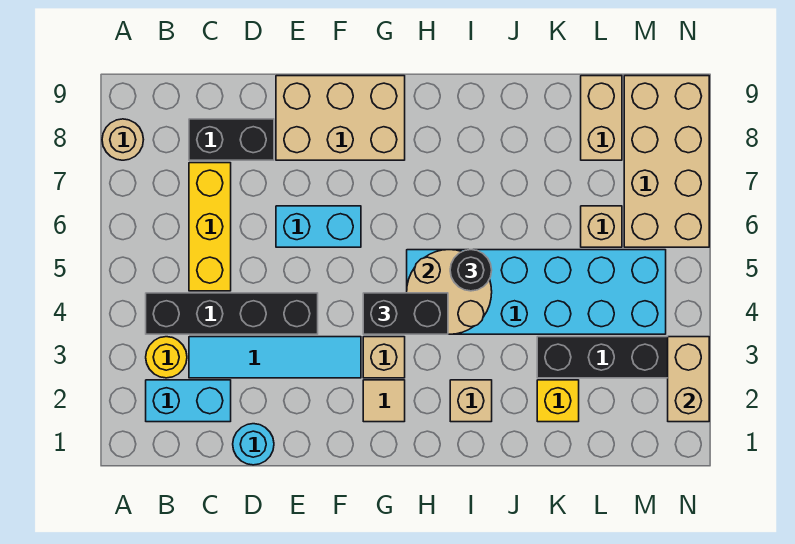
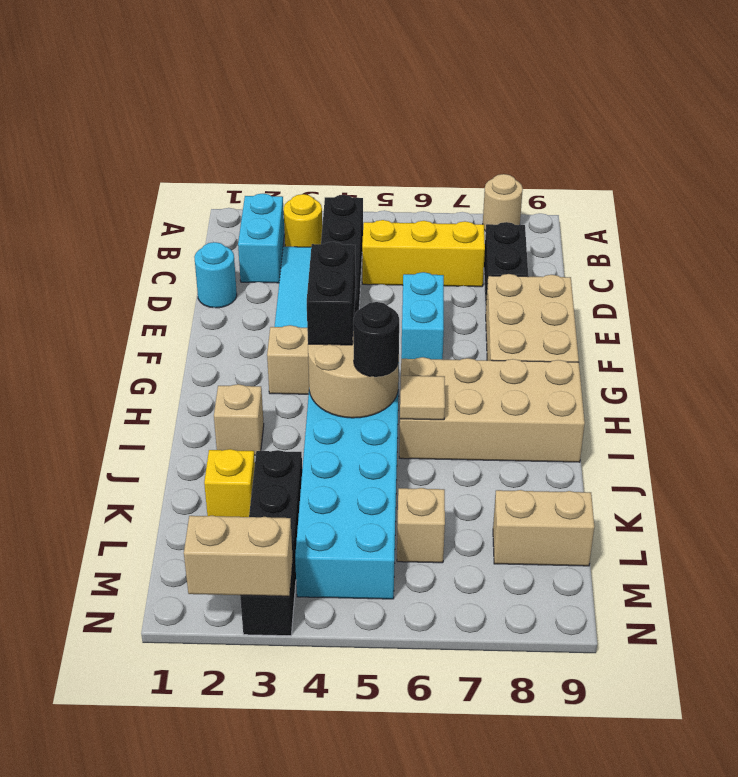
tan 1x1 tile [363,380,405,422] -> tan 1x1 tile moved to [400,376,445,420]
tan 2x4 brick [624,76,709,247] -> tan 2x4 brick moved to [399,357,585,462]

